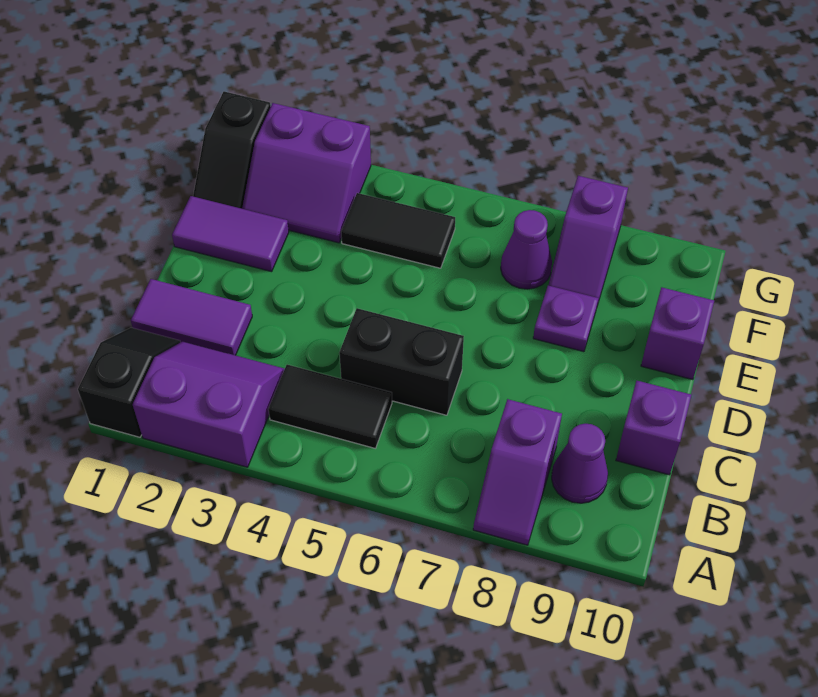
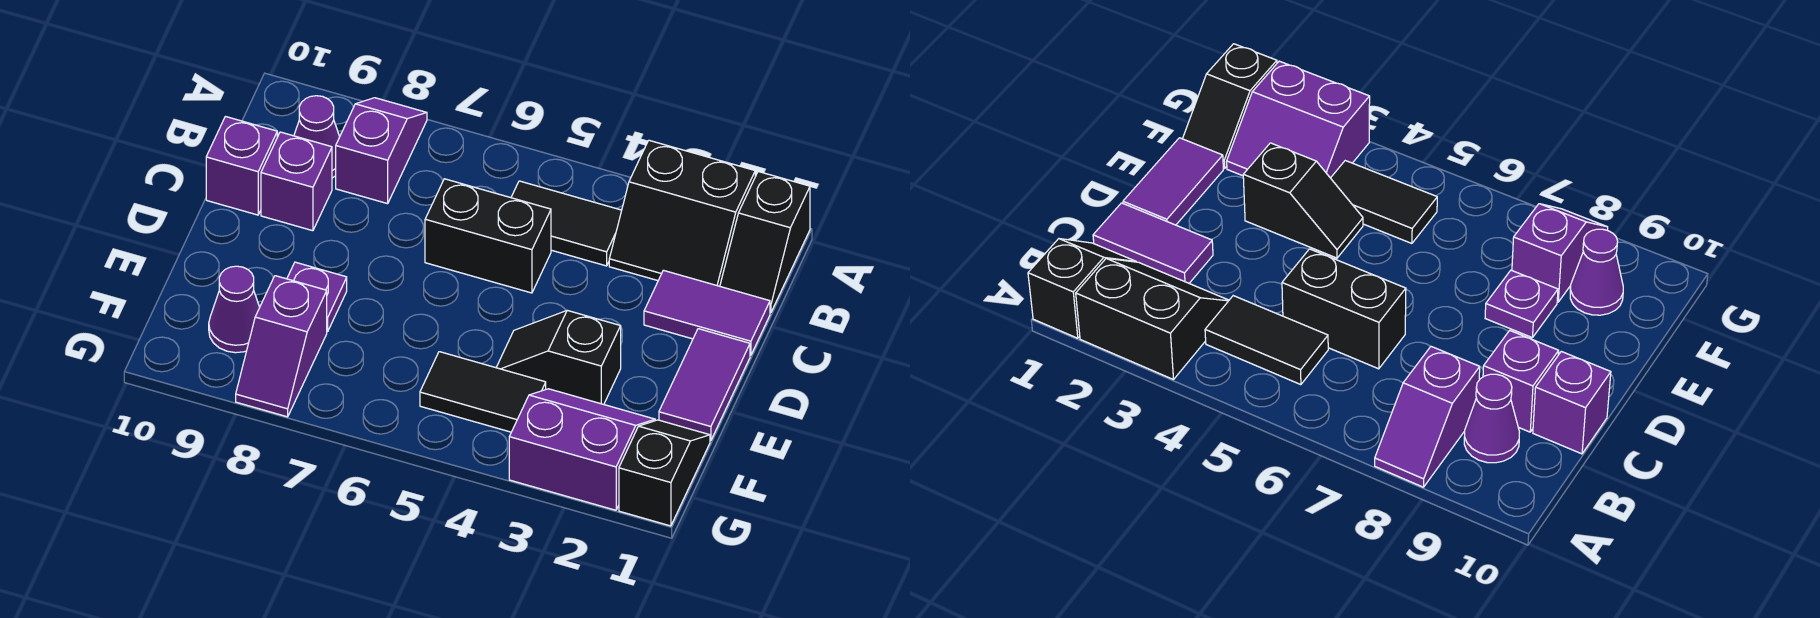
purple 2x2 slope [133,341,285,467] -> black 2x2 slope [609,140,755,286]
purple 1x2 tile [172,196,289,272] -> purple 1x2 tile turned to [659,329,750,441]
none -> black 1x2 slope [496,310,621,404]
purple 1x1 brick [641,287,714,380] -> purple 1x1 brick moved to [261,132,332,231]
purple 1x1 cone [501,210,552,289] -> purple 1x1 cone moved to [209,266,260,353]
purple 1x2 slope [549,176,628,305] -> purple 1x2 slope turned to [236,276,327,417]

